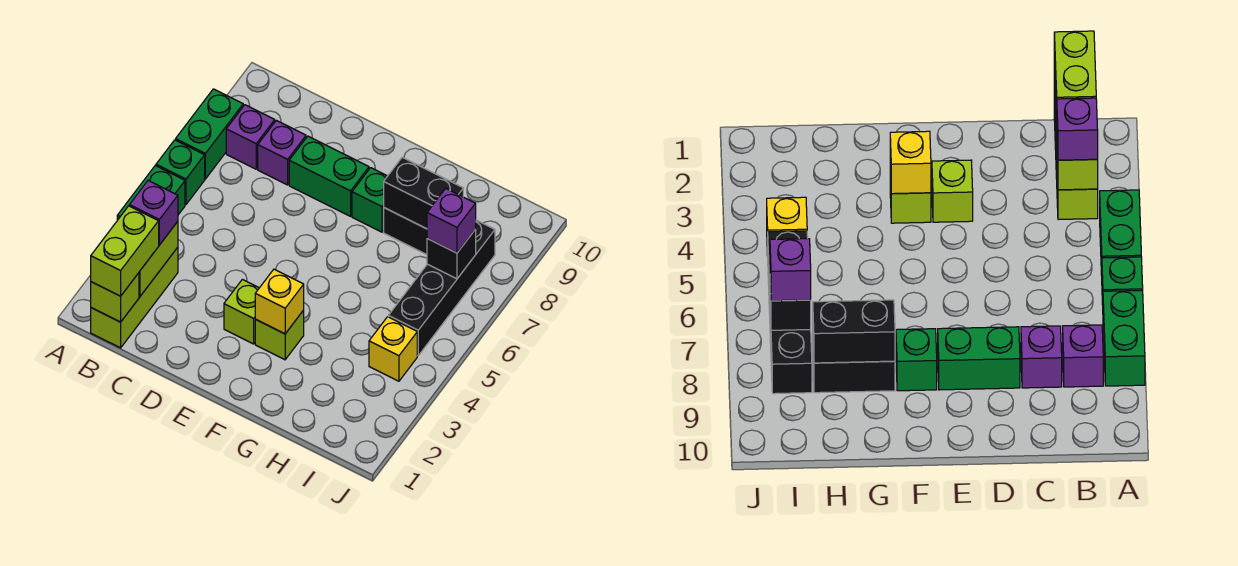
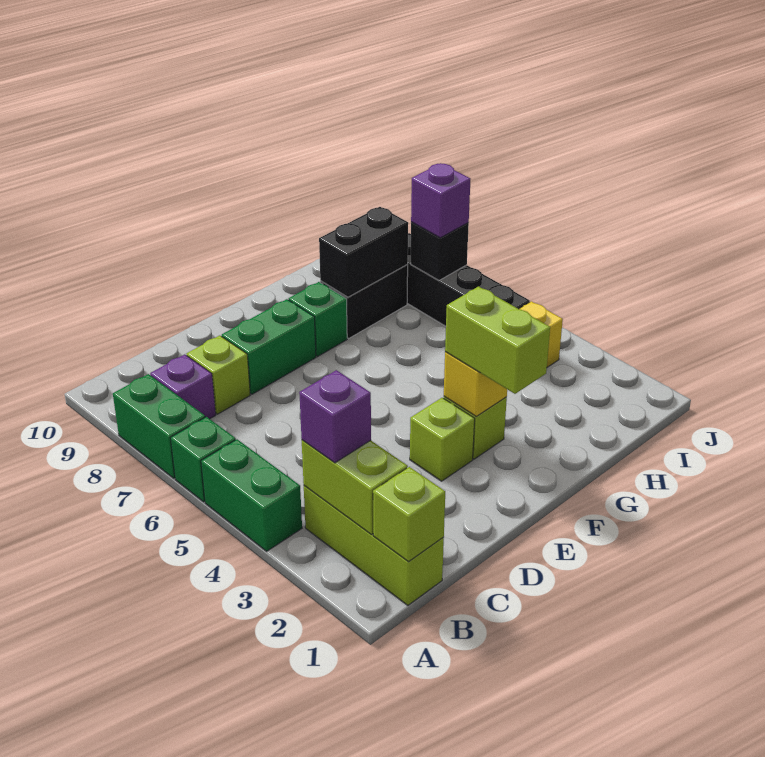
lime 1x2 brick [91,206,159,296] -> lime 1x2 brick moved to [445,286,550,394]
purple 1x1 brick [258,120,306,185] -> lime 1x1 brick [187,336,250,414]

